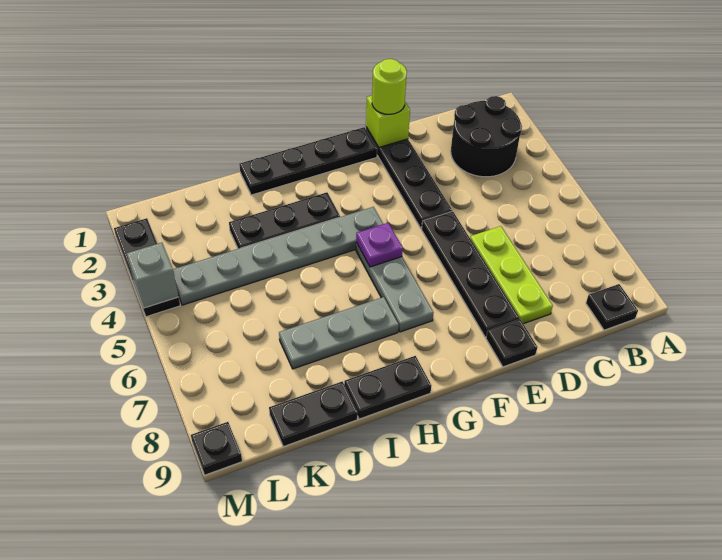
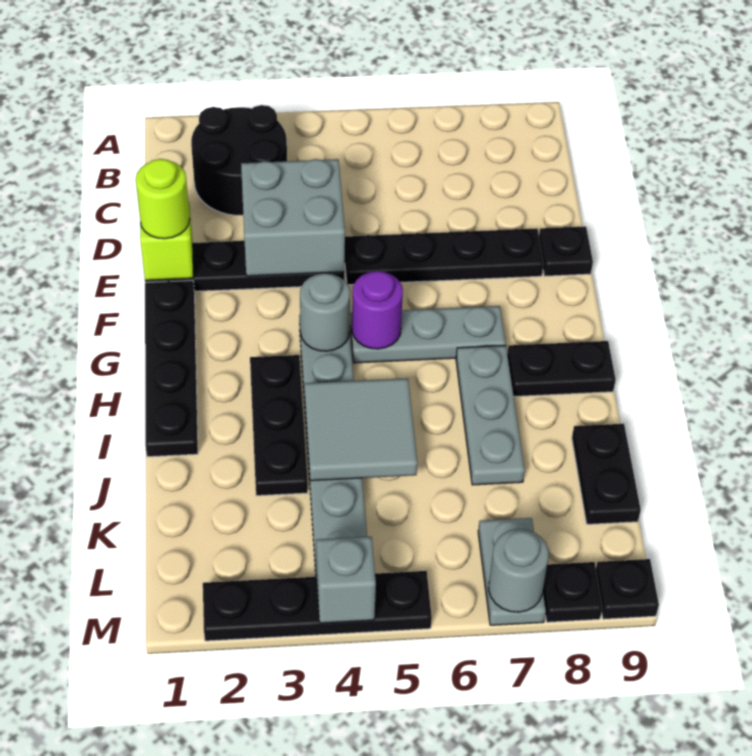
black 1x1 plate [586,284,638,330] -> black 1x1 plate moved to [543,562,602,622]
none -> grey 2x2 brick [241,159,345,276]
lime 1x3 plate [470,226,553,324] -> none
none -> grey 1x1 round brick [300,273,350,351]
purple 1x1 plate [356,223,403,267] -> purple 1x1 round brick [352,271,403,349]
black 1x2 plate [344,356,431,419] -> black 1x2 plate turned to [507,341,616,397]
none -> grey 2x2 tile [305,378,417,481]
none -> grey 1x2 plate [478,518,546,625]
black 1x3 plate [114,218,180,317] -> black 1x4 plate [203,571,432,641]
none -> grey 1x1 round brick [489,529,549,612]

